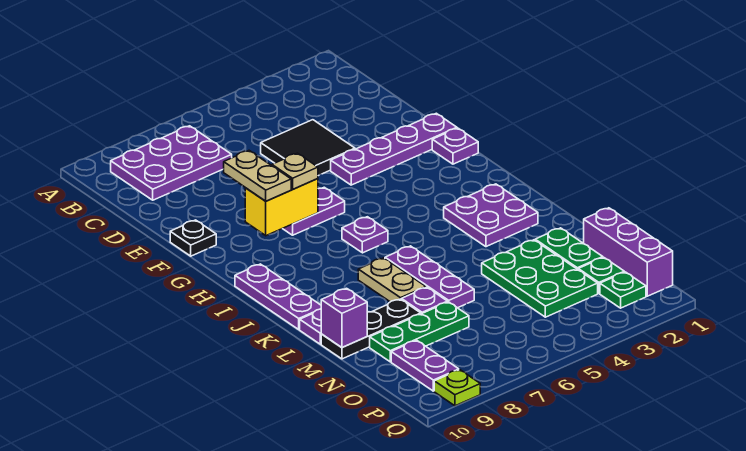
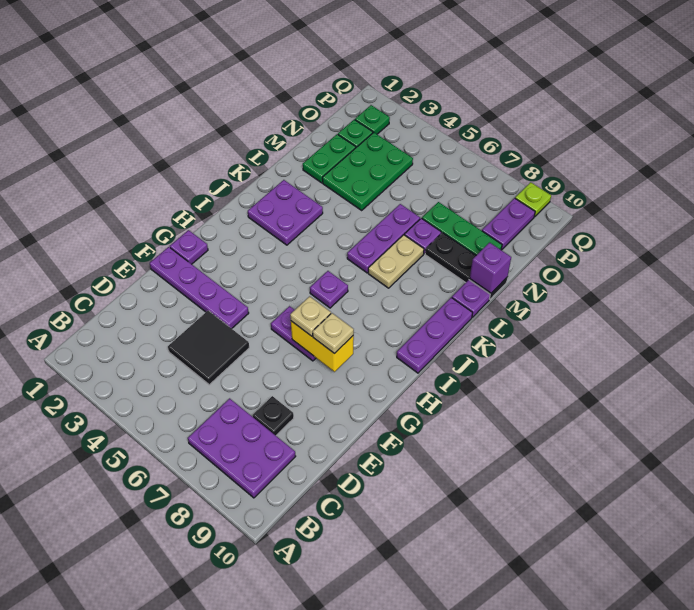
tan 1x2 plate [224,151,291,201] -> tan 1x1 plate [313,313,354,354]
black 1x1 plate [170,220,216,256] -> black 1x1 plate moved to [253,396,294,435]
purple 1x3 brick [584,208,673,296] -> none

